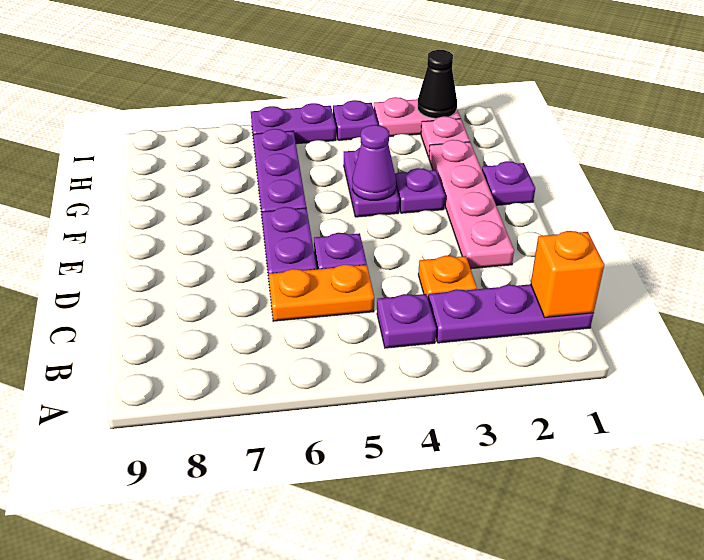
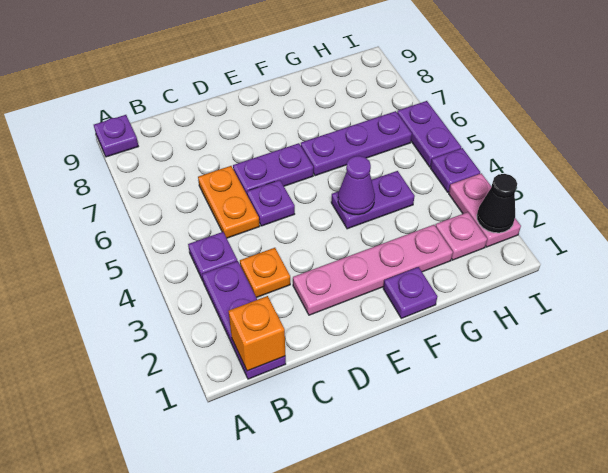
purple 1x1 plate [395,168,445,213] -> purple 1x1 plate moved to [94,115,138,157]

